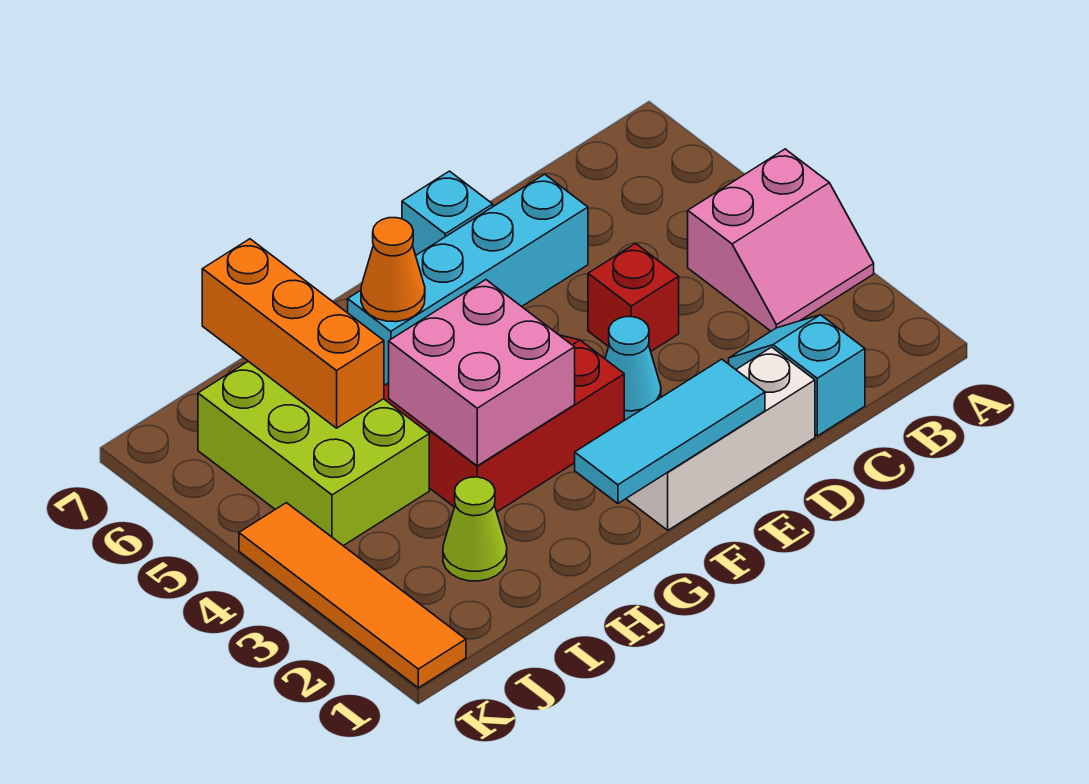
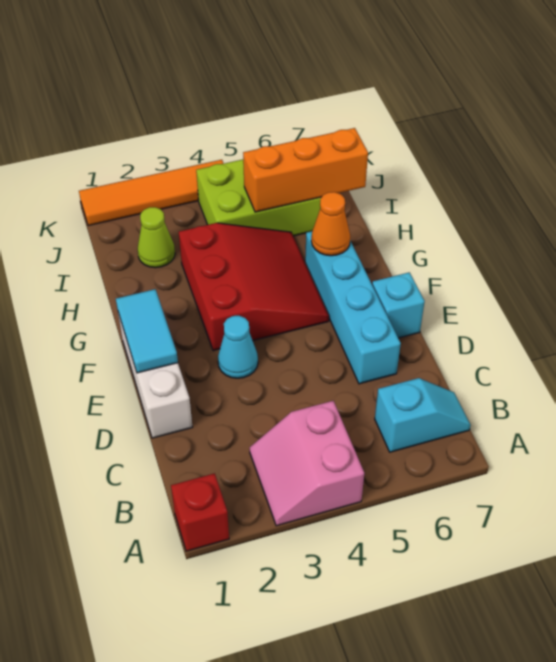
cyan 1x2 slope [729,315,865,436] -> cyan 1x2 slope moved to [375,378,471,452]
red 1x1 brick [588,244,679,351] -> red 1x1 brick moved to [171,473,229,551]
cyan 1x3 tile [575,359,765,504] -> cyan 1x2 tile [116,289,178,373]
pink 2x2 brick [389,280,575,466] -> none

